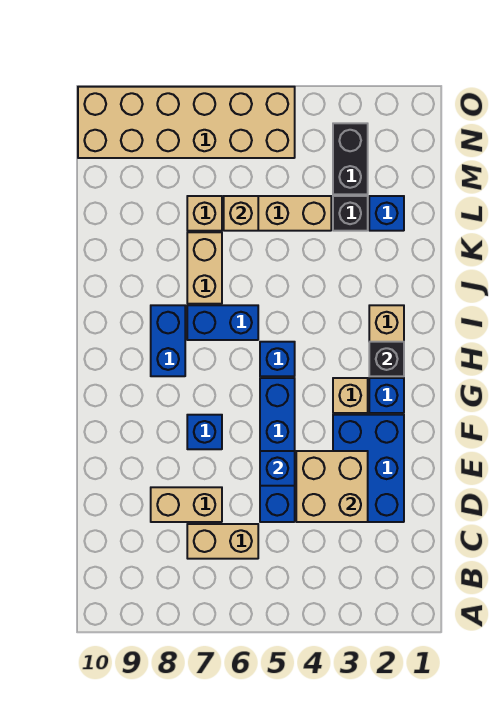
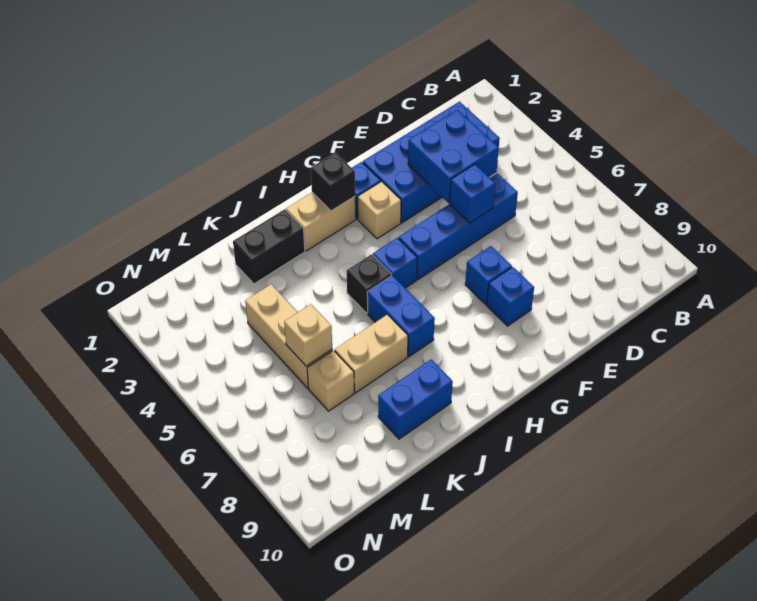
tan 1x2 brick [187,524,258,559] -> none
blue 2x3 brick [333,415,404,522] -> blue 2x4 brick [363,102,500,223]
tan 2x2 brick [296,451,368,522] -> blue 2x2 brick [408,110,499,203]
tan 1x2 brick [151,487,222,522] -> none
blue 1x2 brick [151,305,185,376] -> blue 1x2 brick moved to [378,359,453,439]
blue 1x1 brick [369,196,404,231] -> blue 1x1 brick moved to [487,267,534,326]
black 1x1 brick [333,196,368,231] -> black 1x1 brick moved to [347,255,392,313]
black 1x2 brick [333,123,368,194] -> black 1x2 brick moved to [233,209,305,284]
tan 2x6 brick [78,87,295,158] -> none

